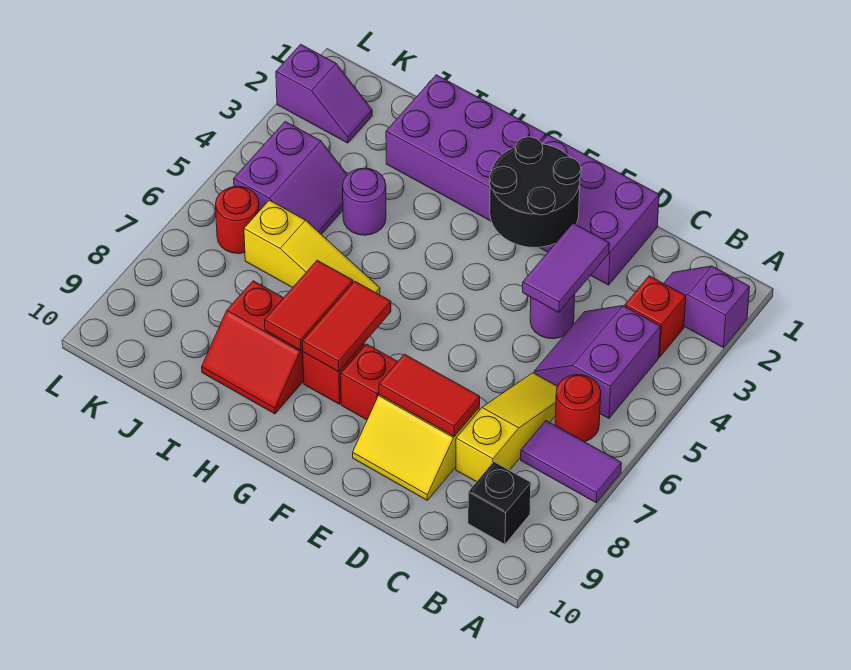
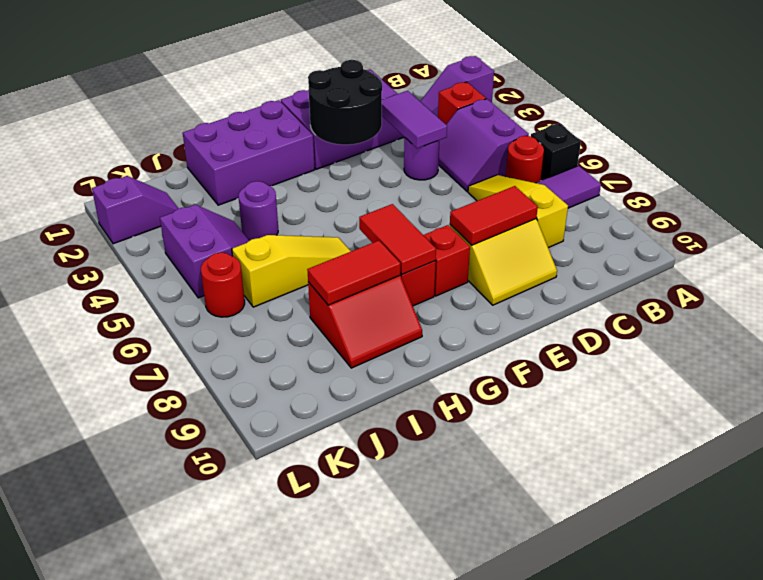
black 1x1 brick [468,462,531,544] -> black 1x1 brick moved to [531,123,581,181]
red 1x2 tile [265,260,353,350] -> red 1x2 tile turned to [307,241,400,305]

